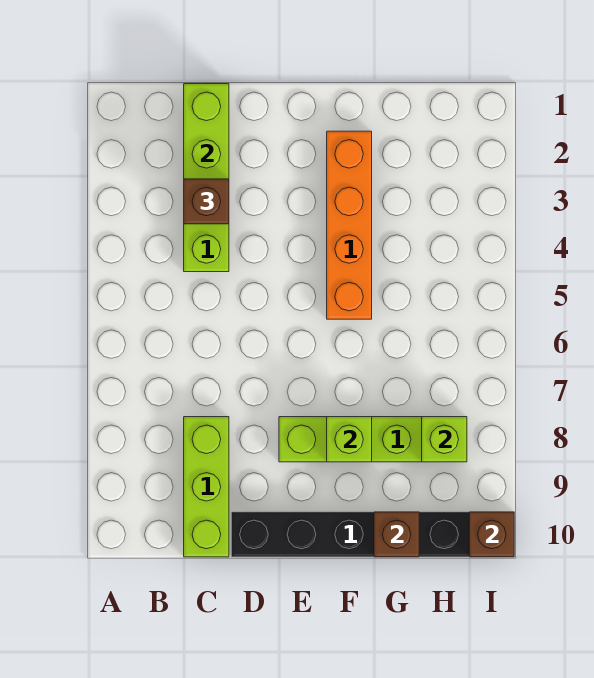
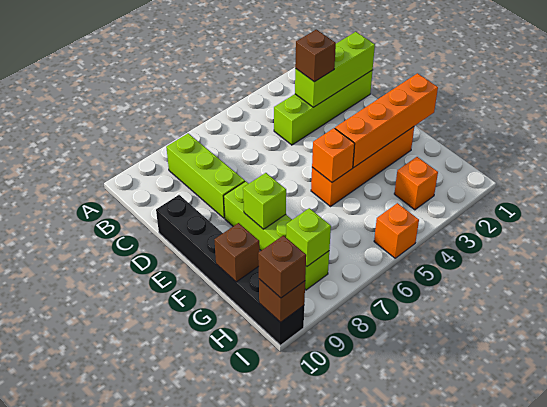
lime 1x3 brick [184,417,229,557] -> lime 1x3 brick turned to [166,133,245,218]
none -> orange 1x4 brick [335,73,438,167]
none -> orange 1x1 brick [312,128,355,182]
none -> orange 1x1 brick [394,157,438,210]
none -> orange 1x1 brick [374,203,419,258]
none -> brown 1x1 brick [258,235,306,298]

